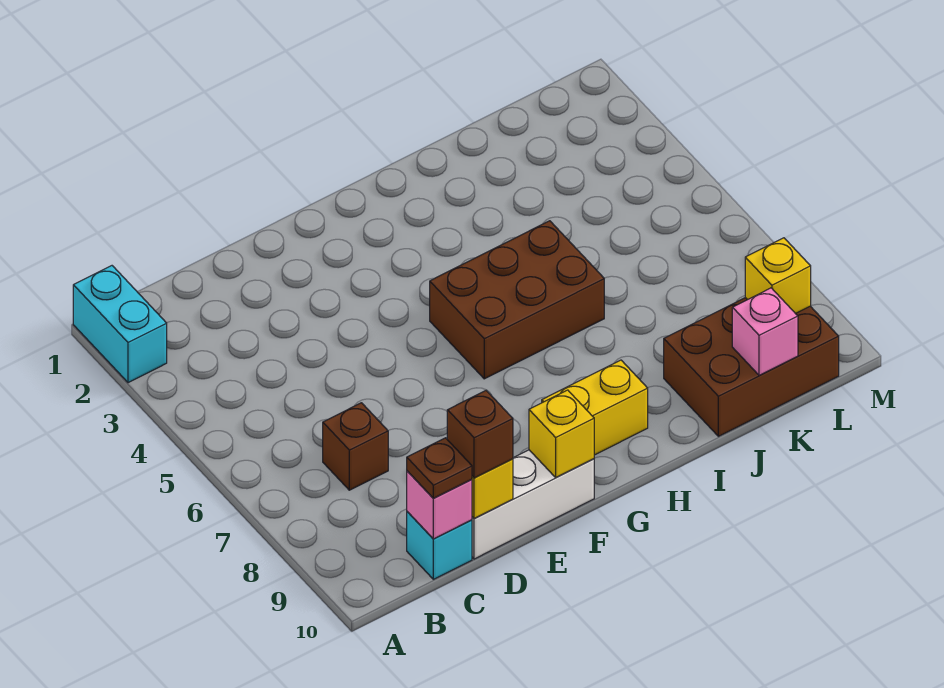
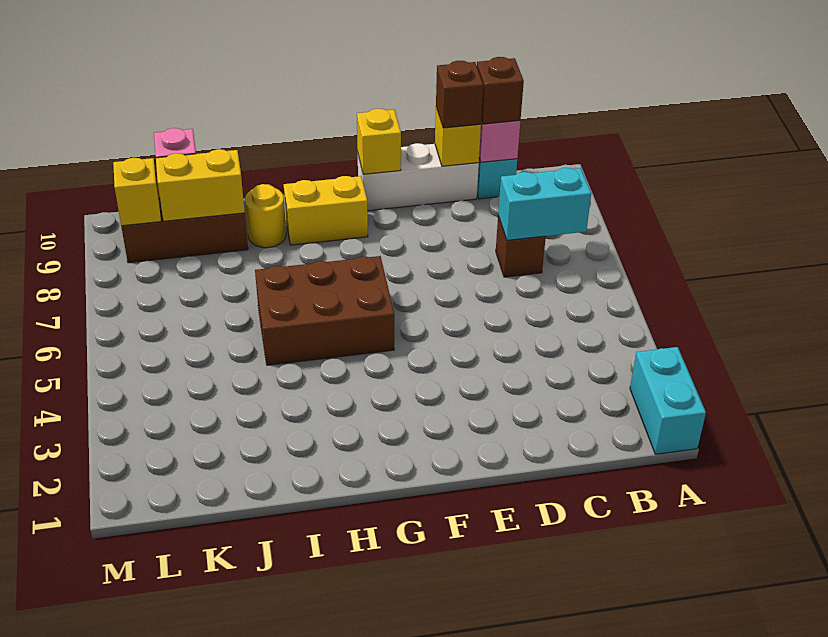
none -> cyan 1x2 brick [498,168,591,240]
brown 1x1 plate [407,438,472,499] -> brown 1x1 brick [477,57,524,124]
none -> yellow 1x1 round brick [245,184,286,248]
none -> yellow 1x2 brick [156,149,245,221]

